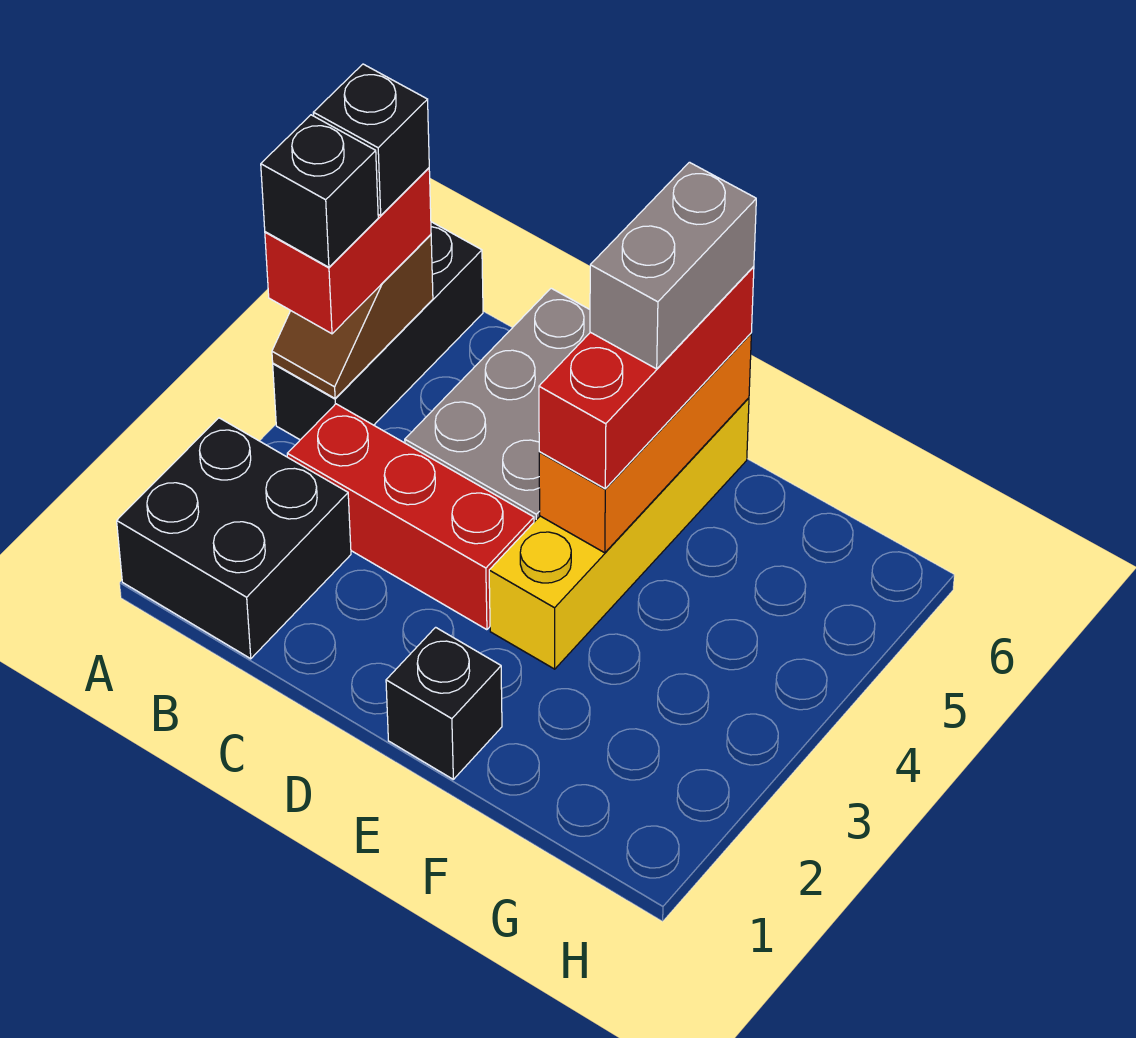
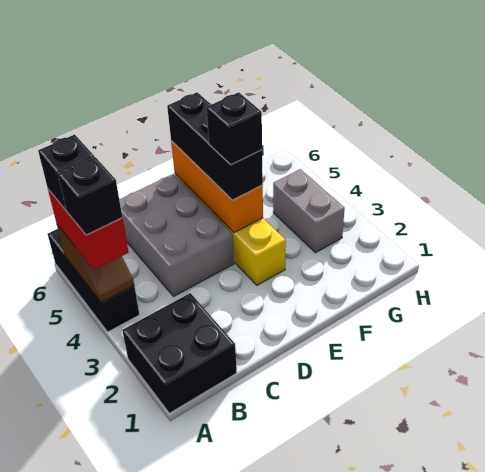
red 1x3 brick [287,404,534,630] -> none
black 1x1 brick [386,627,502,779] -> black 1x1 brick moved to [207,92,262,165]
red 1x3 brick [539,266,754,489] -> black 1x3 brick [167,92,263,200]
grey 1x2 brick [590,162,756,369] -> grey 1x2 brick moved to [273,169,345,253]

